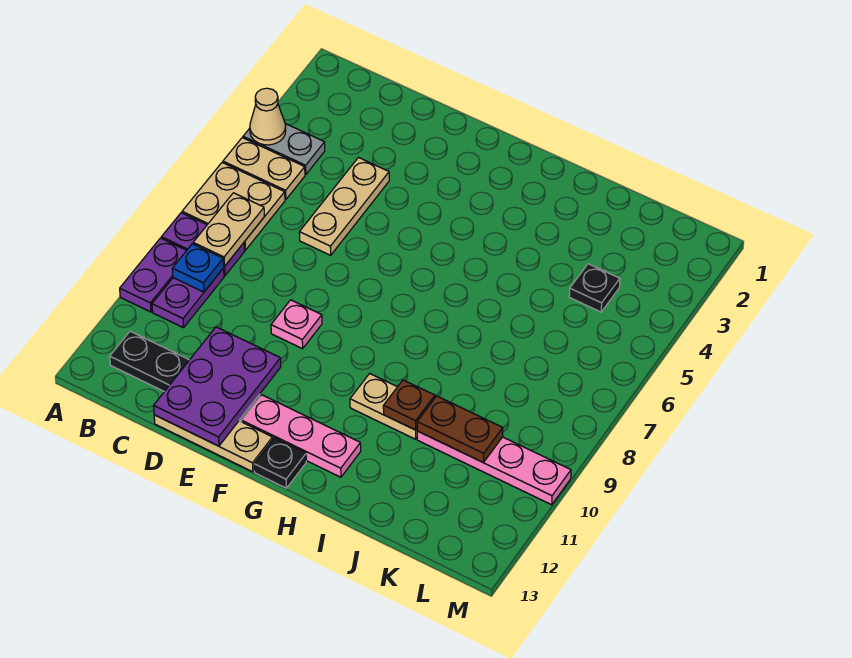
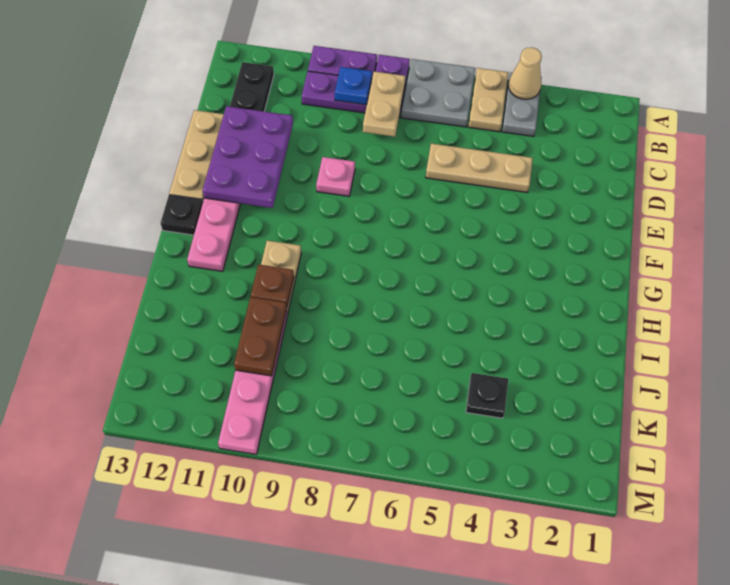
tan 2x2 plate [182,163,285,250] -> grey 2x2 plate [401,59,475,127]
tan 1x2 plate [193,193,264,266] -> tan 1x2 plate turned to [363,72,405,137]
purple 2x3 plate [154,327,281,446] -> purple 2x3 plate turned to [203,106,293,208]

